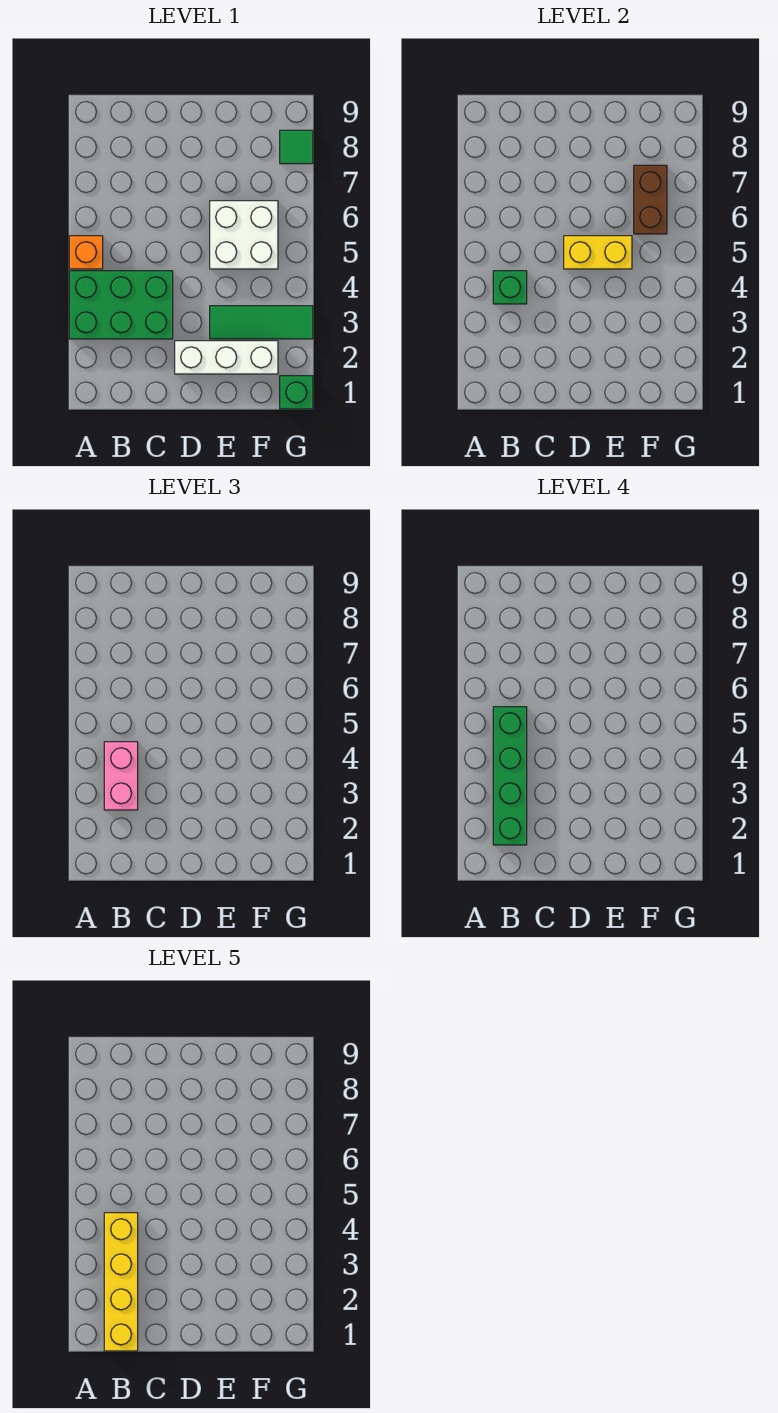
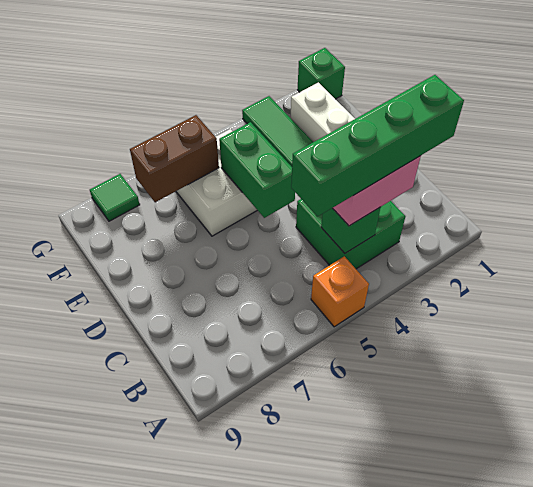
green 2x3 brick [69,271,173,339] -> green 2x2 brick [296,199,405,269]
yellow 1x4 brick [104,1213,138,1351] -> none
yellow 1x2 brick [564,236,632,269] -> green 1x2 brick [219,122,295,218]

